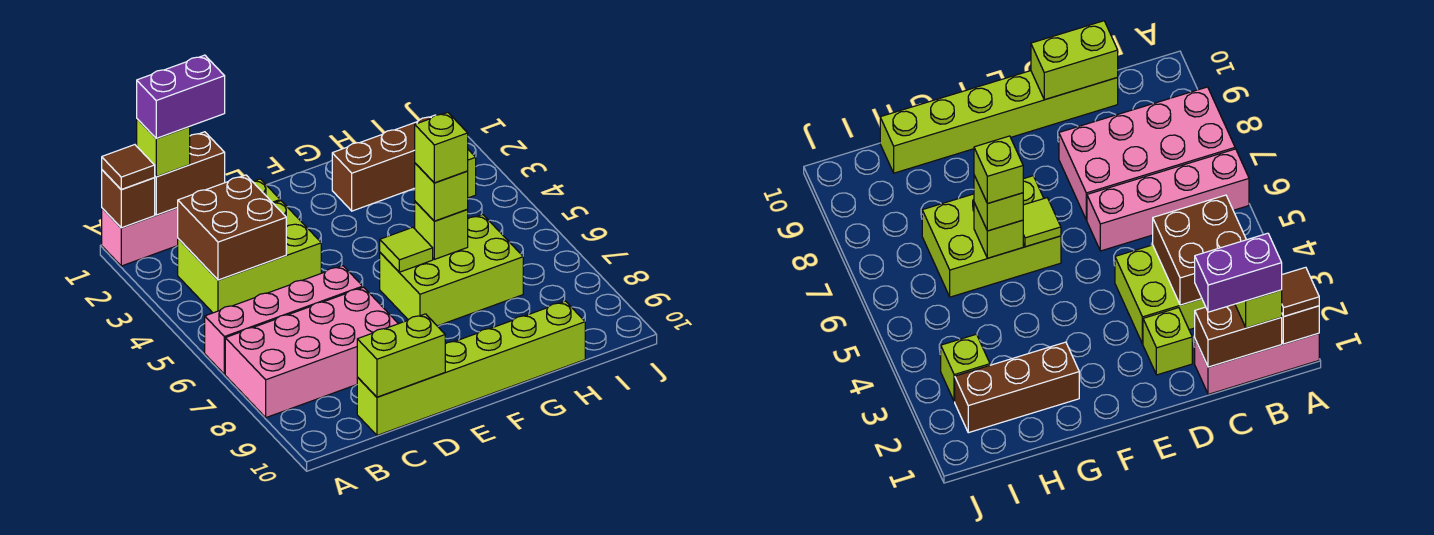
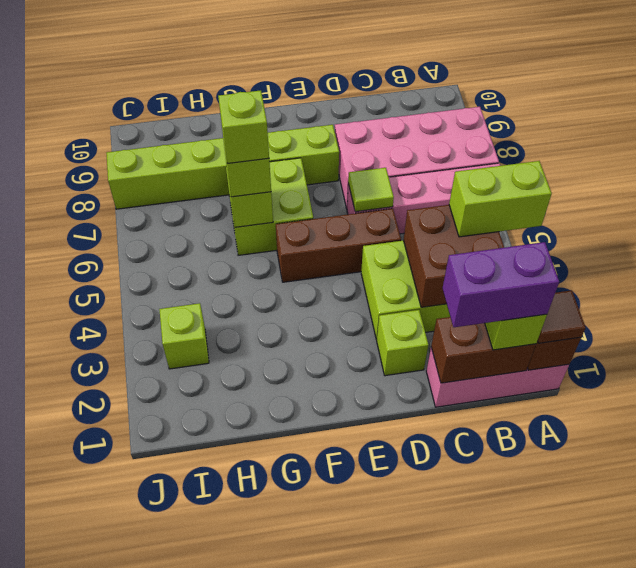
lime 1x6 brick [357,301,585,435] -> lime 1x6 brick moved to [106,125,339,209]
lime 1x2 brick [357,314,445,397] -> lime 1x2 brick moved to [449,161,552,237]
lime 2x3 brick [380,215,523,326] -> lime 2x2 brick [226,158,313,255]
lime 1x1 tile [380,227,433,272] -> lime 1x1 tile moved to [348,168,394,212]
brown 1x3 brick [332,115,435,211] -> brown 1x3 brick moved to [276,209,401,282]

